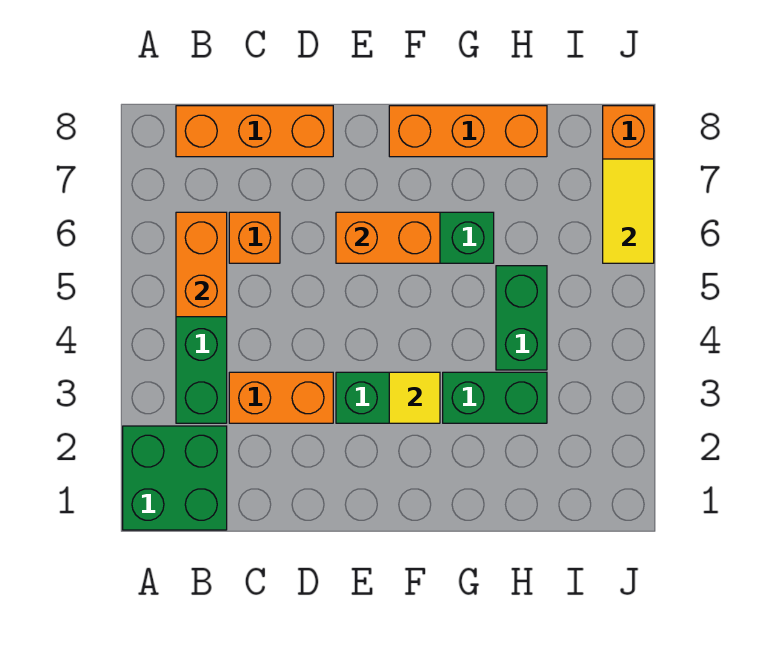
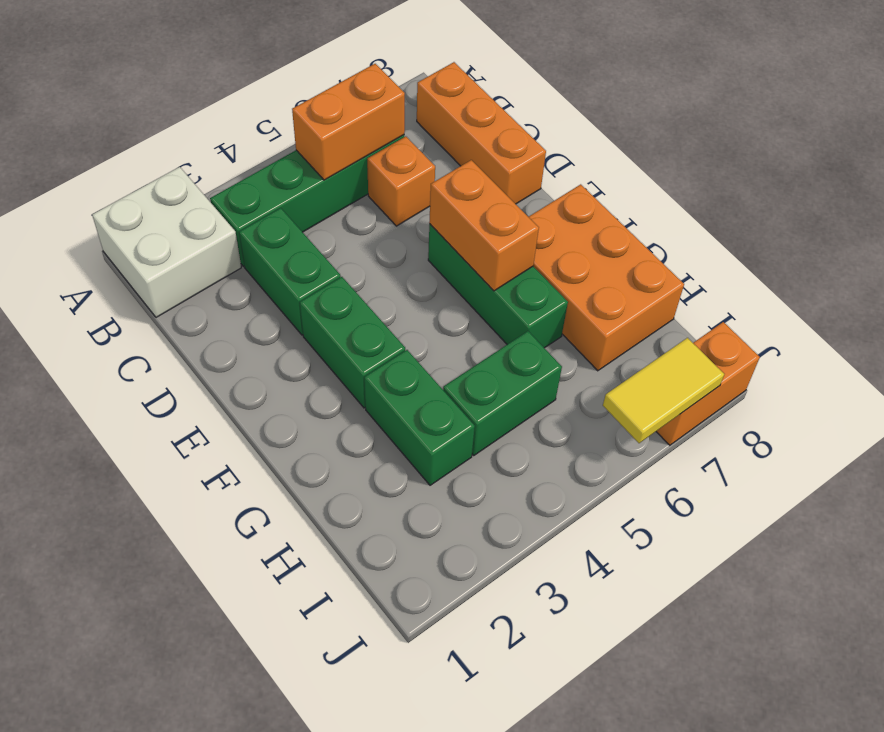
green 2x2 brick [123,426,227,530] -> white 2x2 brick [92,167,241,317]
orange 1x2 brick [229,372,333,423] -> green 1x2 brick [239,208,341,335]
yellow 1x1 tile [389,372,440,423] -> none
orange 1x3 brick [389,106,547,157] -> orange 2x3 brick [529,184,684,371]

